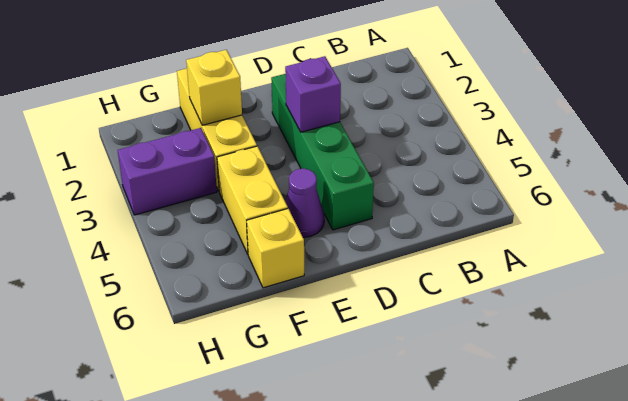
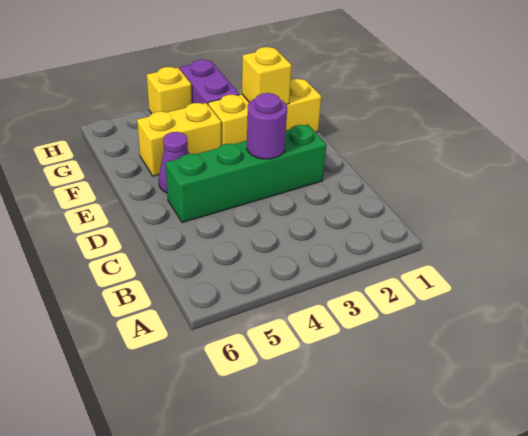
purple 1x1 brick [285,56,341,132] -> purple 1x1 round brick [247,93,287,159]
yellow 1x1 brick [247,209,304,288] -> yellow 1x1 brick moved to [147,67,192,114]

